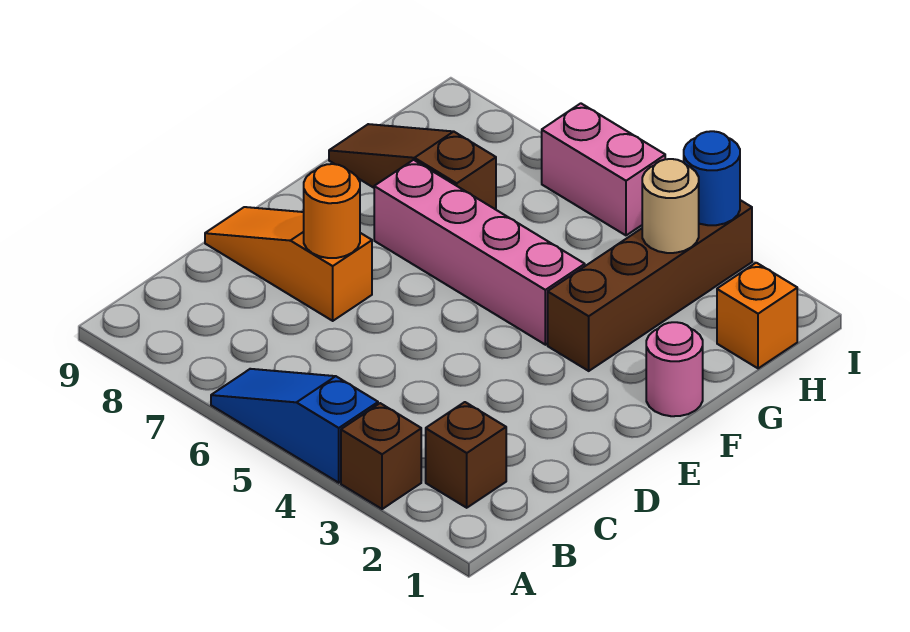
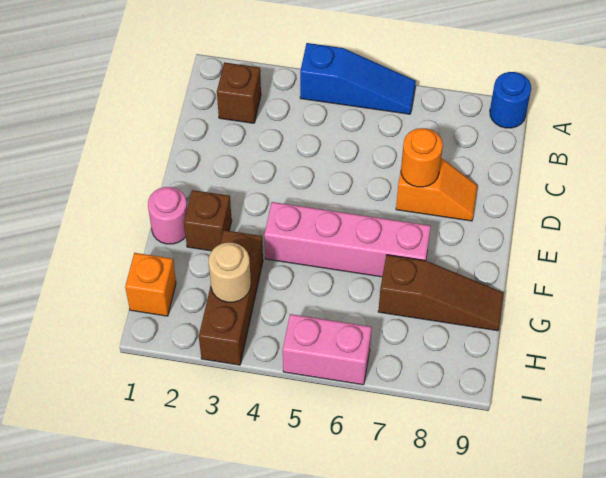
brown 1x1 brick [341,403,421,509] -> brown 1x1 brick moved to [184,190,232,251]
orange 1x3 slope [205,207,372,321] -> orange 1x2 slope [396,158,477,221]
brown 1x4 brick [548,200,752,371] -> brown 1x3 brick [199,230,263,365]
blue 1x1 round brick [684,131,740,225] -> blue 1x1 round brick moved to [490,72,531,128]

